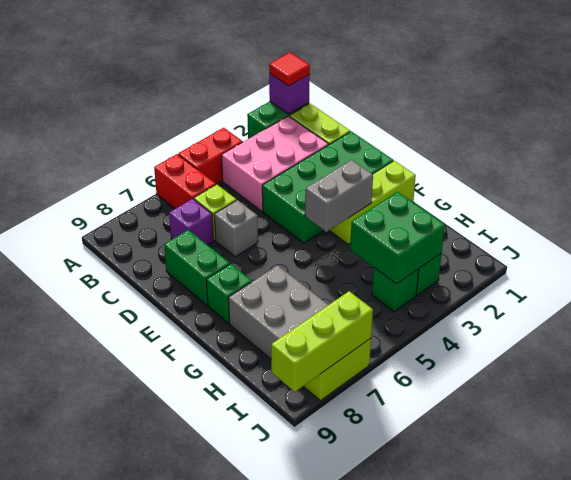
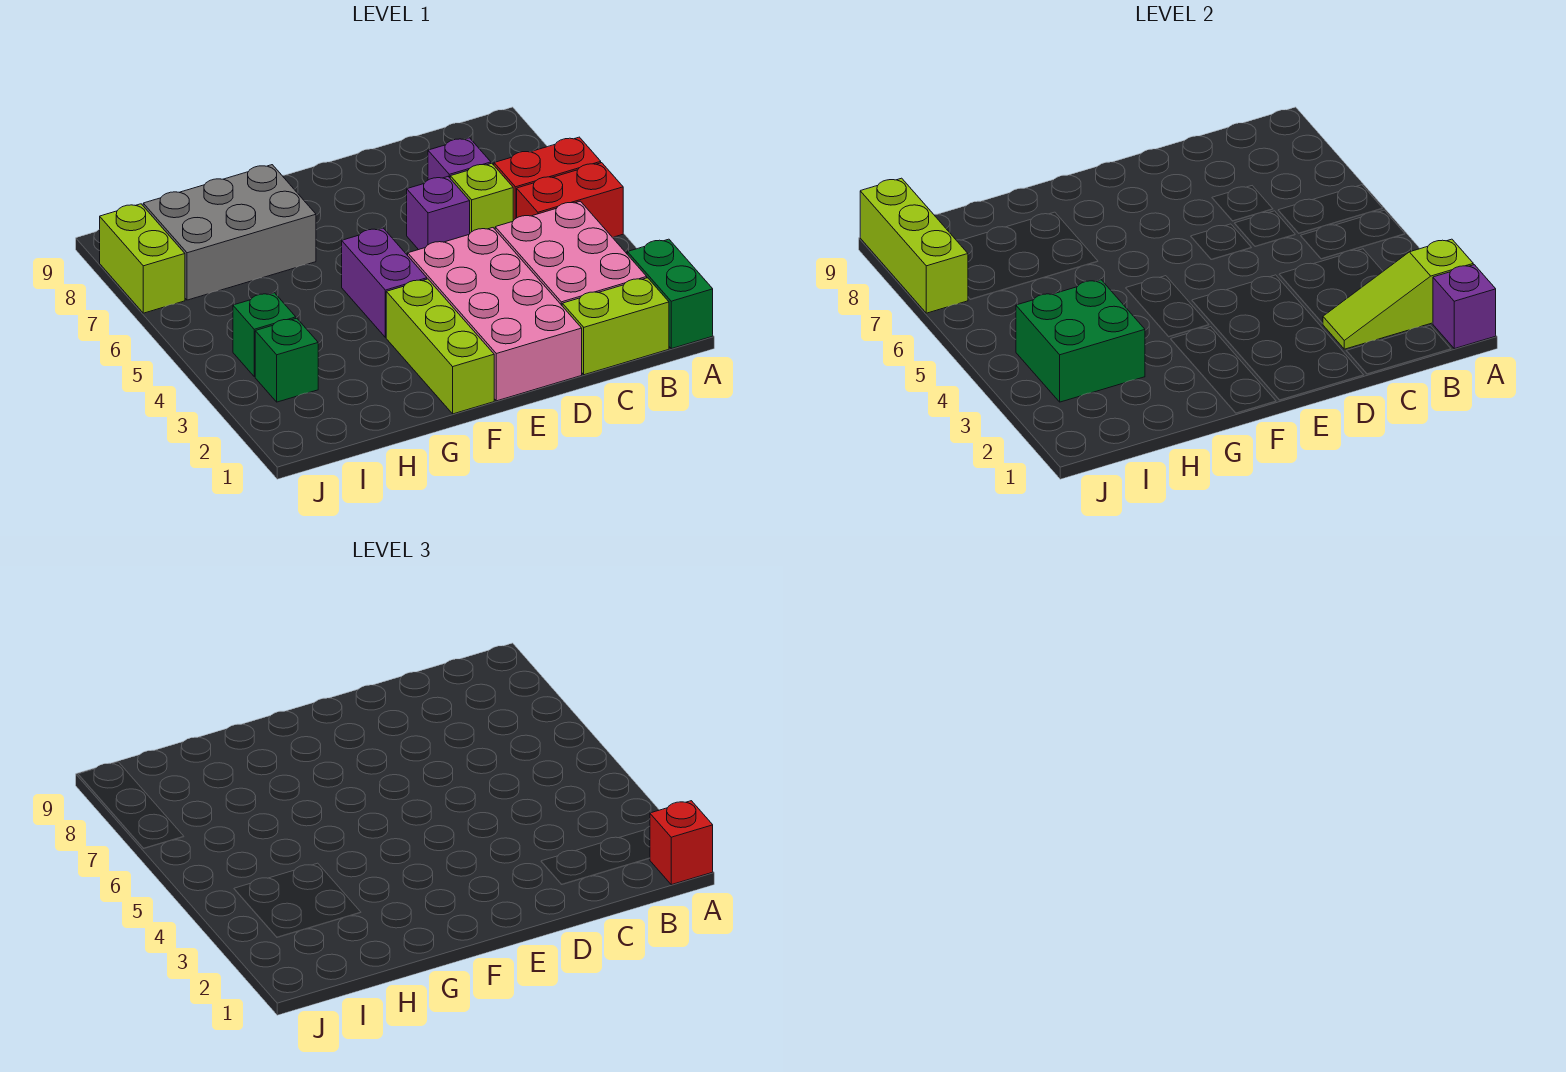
red 1x1 tile [269,52,310,86] -> red 1x1 brick [650,801,713,885]
none -> lime 1x3 slope [1323,239,1473,349]
red 1x2 brick [178,128,243,184] -> red 1x2 brick turned to [517,163,623,237]
green 2x4 brick [262,131,393,243] -> pink 2x4 brick [408,228,582,401]
grey 1x1 brick [214,200,258,257] -> purple 1x1 brick [407,177,470,250]
green 1x2 brick [164,230,230,305] -> none
grey 1x2 brick [305,160,373,232] -> none
none -> purple 1x2 brick [342,228,427,337]
green 1x1 brick [206,264,252,323] -> none

